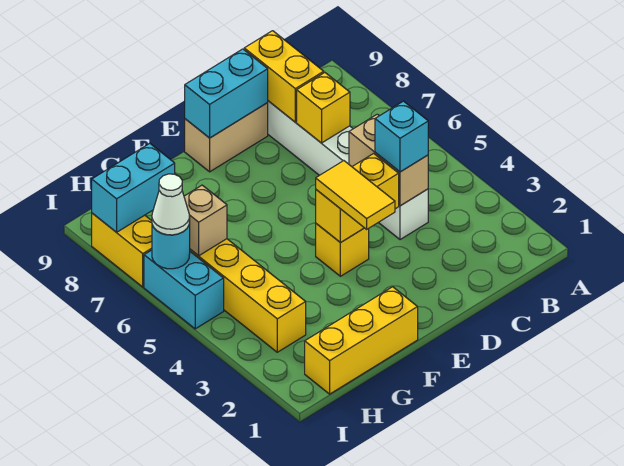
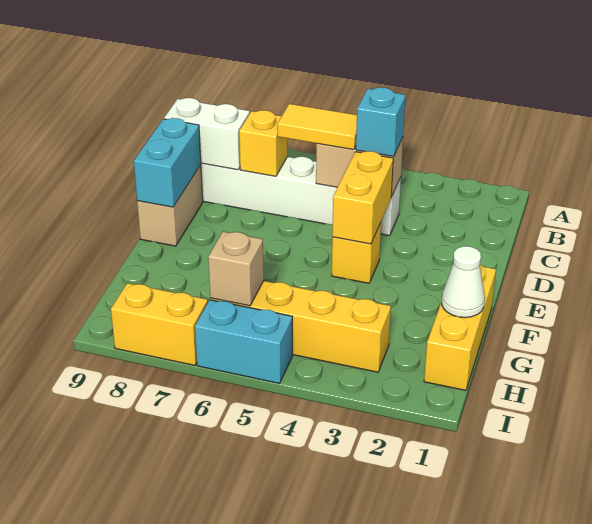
yellow 1x2 brick [244,31,324,122] -> white 1x2 brick [164,98,250,170]
yellow 1x2 tile [316,161,395,229] -> yellow 1x2 tile moved to [277,104,357,150]
cyan 1x2 brick [92,143,175,232] -> none
cyan 1x1 round brick [152,221,190,269] -> none
white 1x1 cone [152,174,190,235] -> white 1x1 cone moved to [442,246,485,318]

